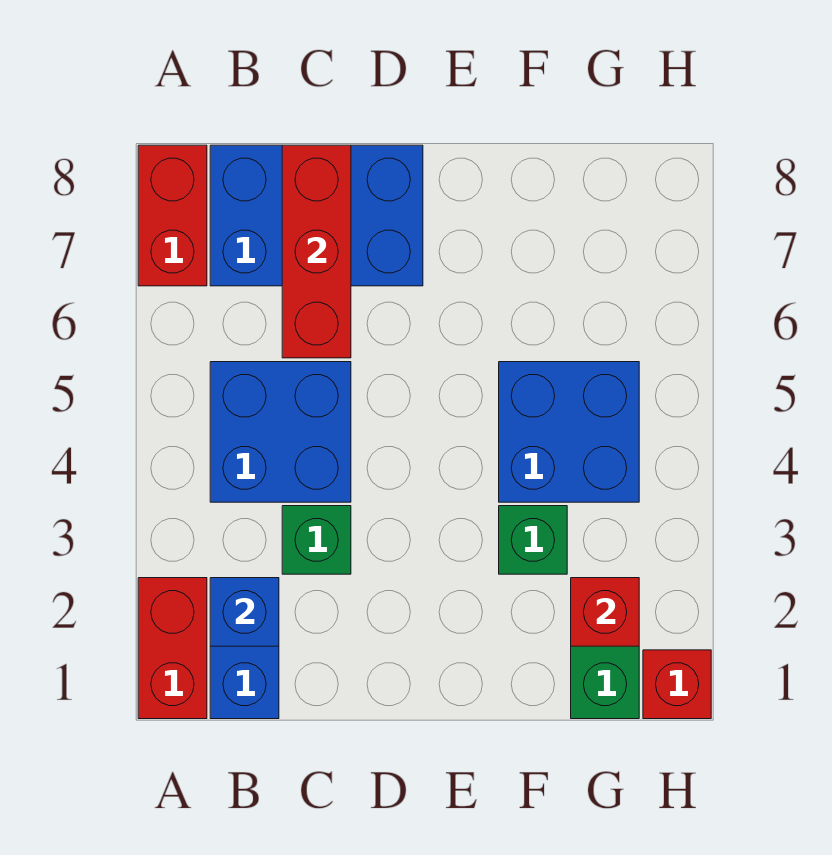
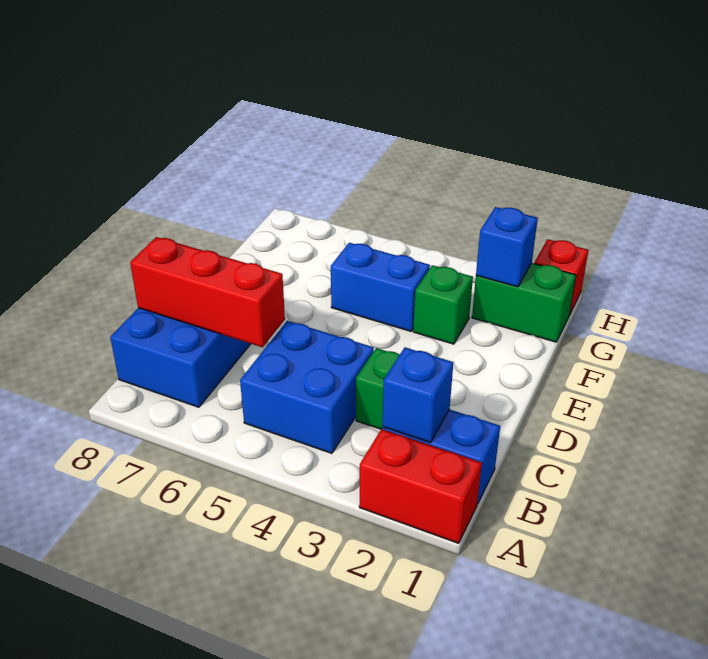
red 1x2 brick [138,145,207,286] -> none
blue 2x2 brick [499,362,639,502] -> blue 1x2 brick [331,243,430,331]
red 1x1 brick [571,578,639,646] -> blue 1x1 brick [476,207,538,287]

